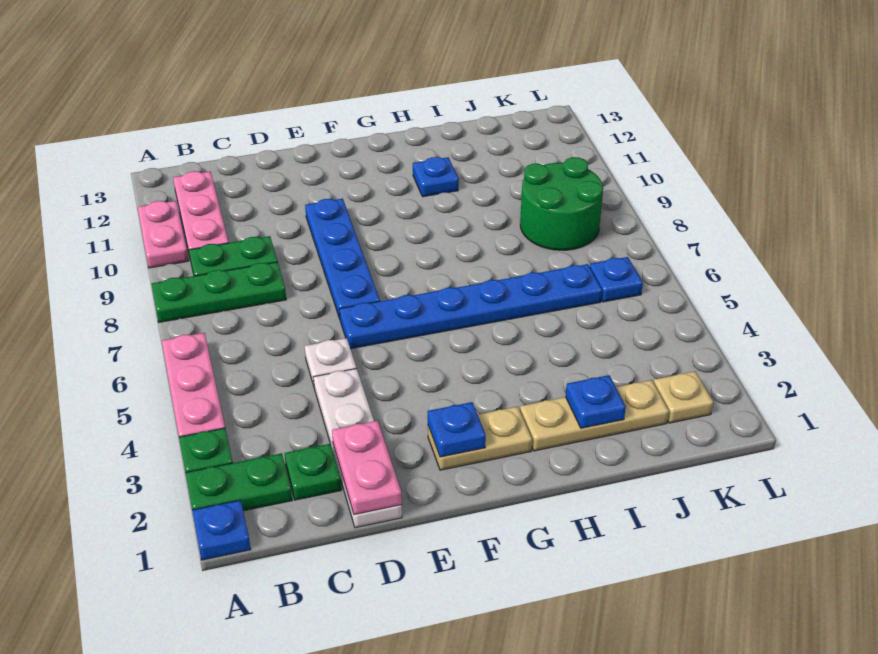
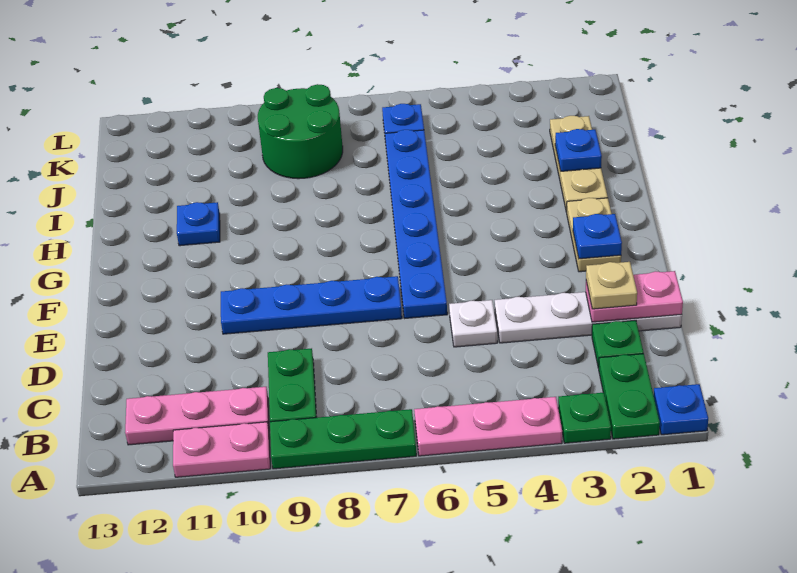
green 1x3 plate [151,262,286,322] -> green 1x3 plate turned to [270,409,416,469]
tan 1x1 plate [654,371,713,423] -> tan 1x1 plate moved to [586,262,637,309]

